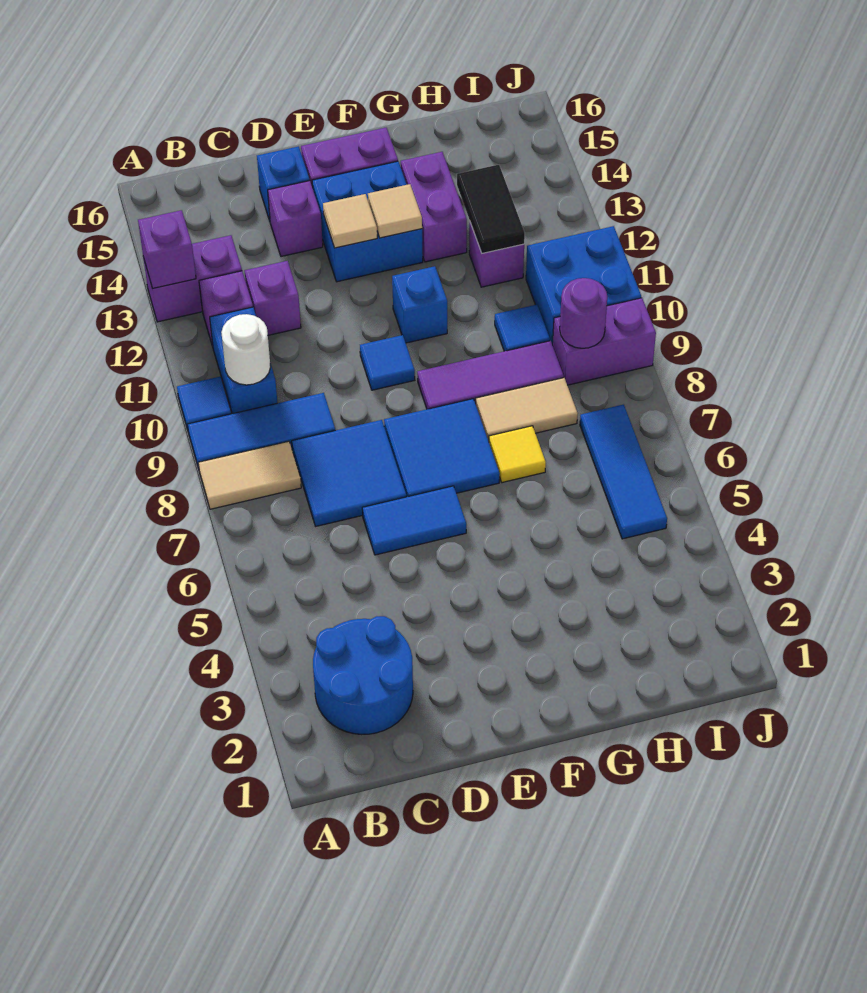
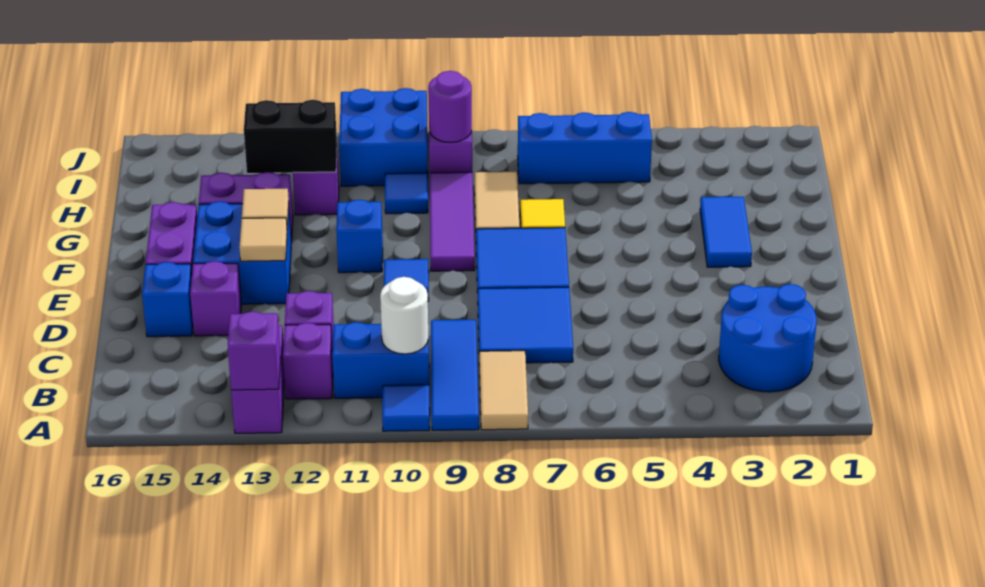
blue 1x2 tile [362,486,466,555] -> blue 1x2 tile moved to [700,197,752,267]
black 1x2 tile [457,165,525,253] -> black 1x2 brick [244,100,337,173]
blue 1x3 tile [580,405,667,539] -> blue 1x3 brick [518,112,652,184]

